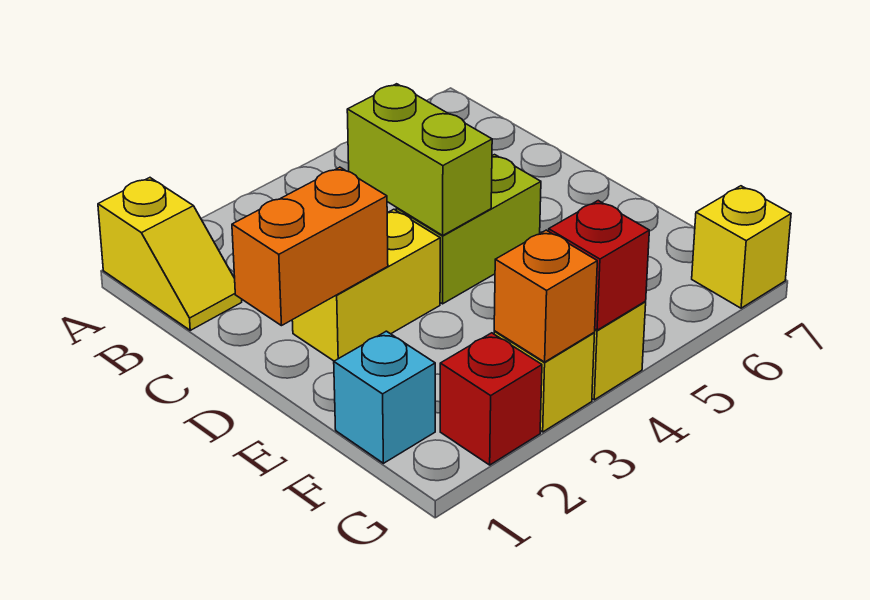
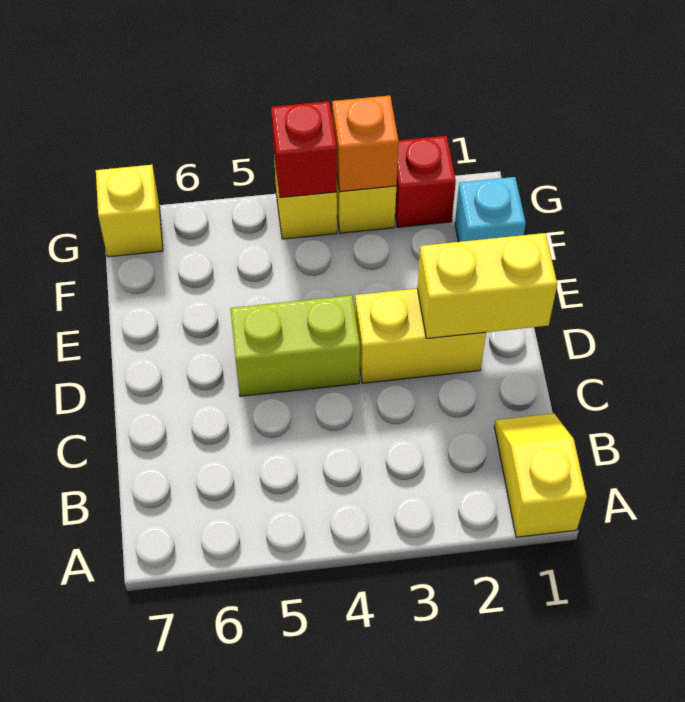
lime 1x2 brick [347,84,492,235] -> none
orange 1x2 brick [232,167,388,326] -> yellow 1x2 brick [417,233,557,338]

